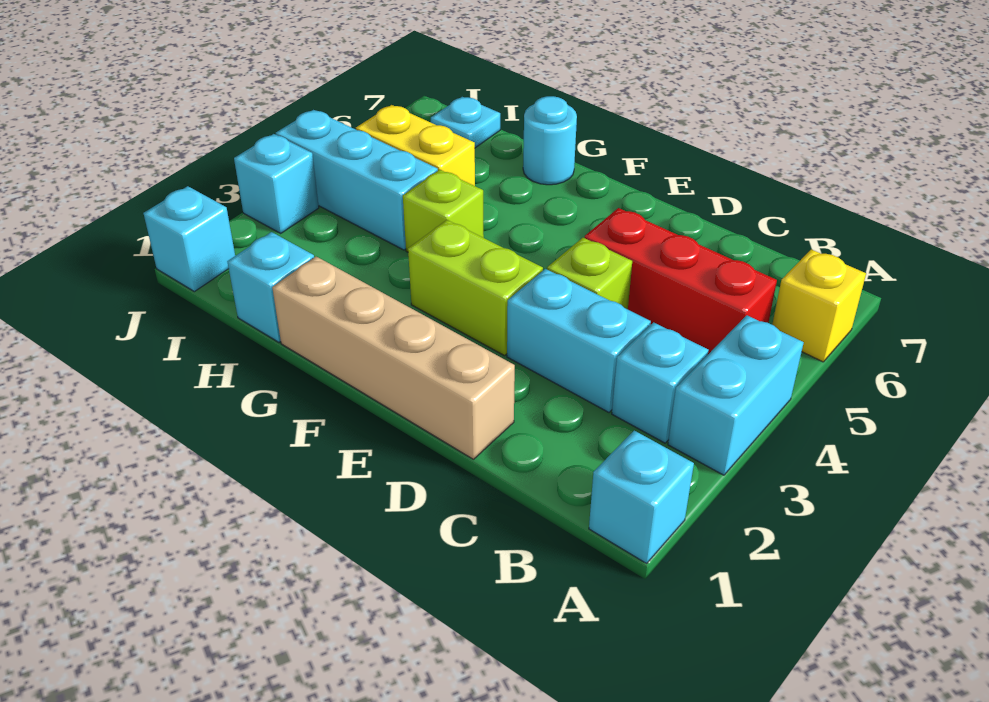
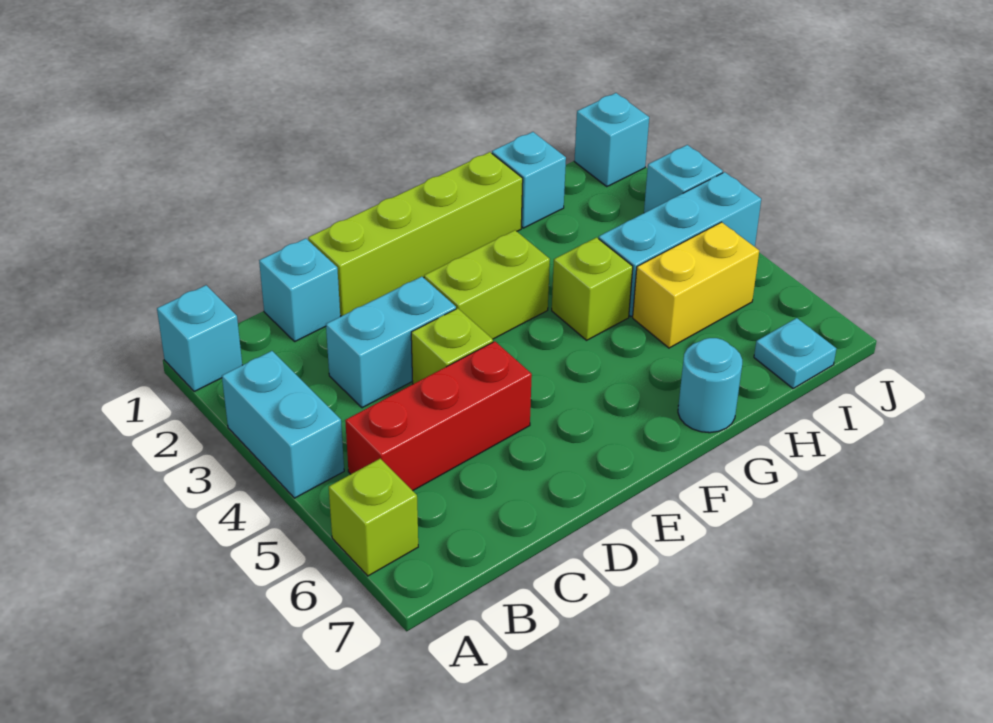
yellow 1x1 brick [772,249,866,362] -> lime 1x1 brick [329,459,418,576]
cyan 1x1 brick [612,322,709,443] -> cyan 1x1 brick moved to [259,238,340,341]
tan 1x4 brick [272,257,515,459] -> lime 1x4 brick [308,152,523,316]

